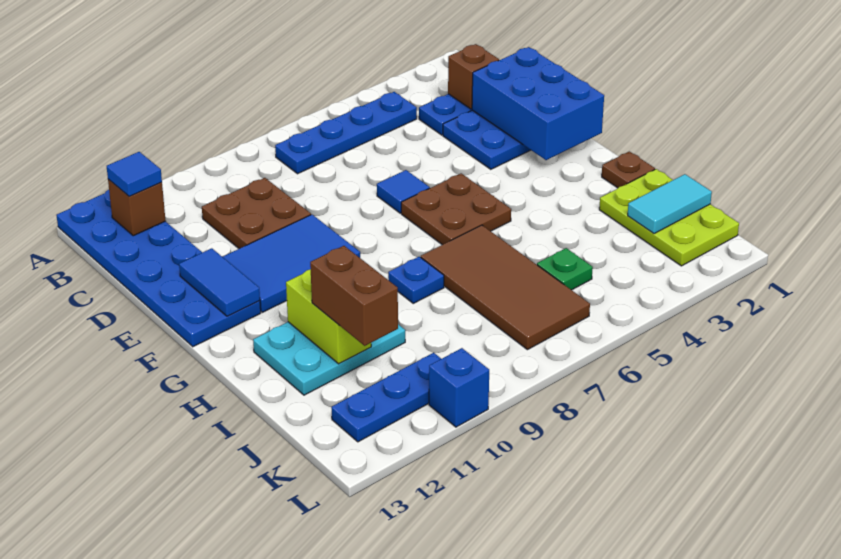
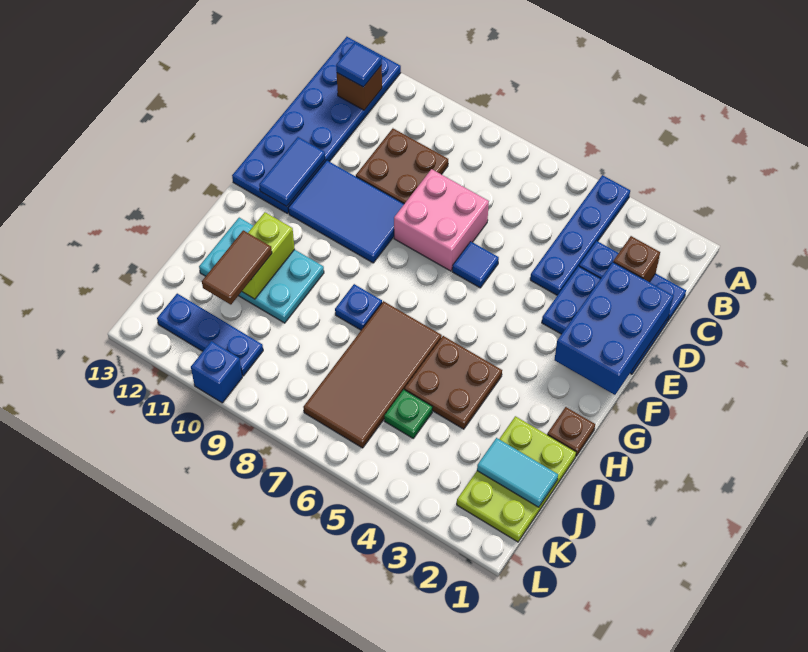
blue 1x4 plate [275,92,417,174] -> blue 1x4 plate turned to [530,175,630,295]
none -> pink 2x2 brick [394,169,489,271]
brown 2x2 plate [401,173,511,245] -> brown 2x2 plate moved to [405,336,502,429]
brown 1x2 brick [310,246,398,346] -> brown 1x2 tile [202,230,272,305]

